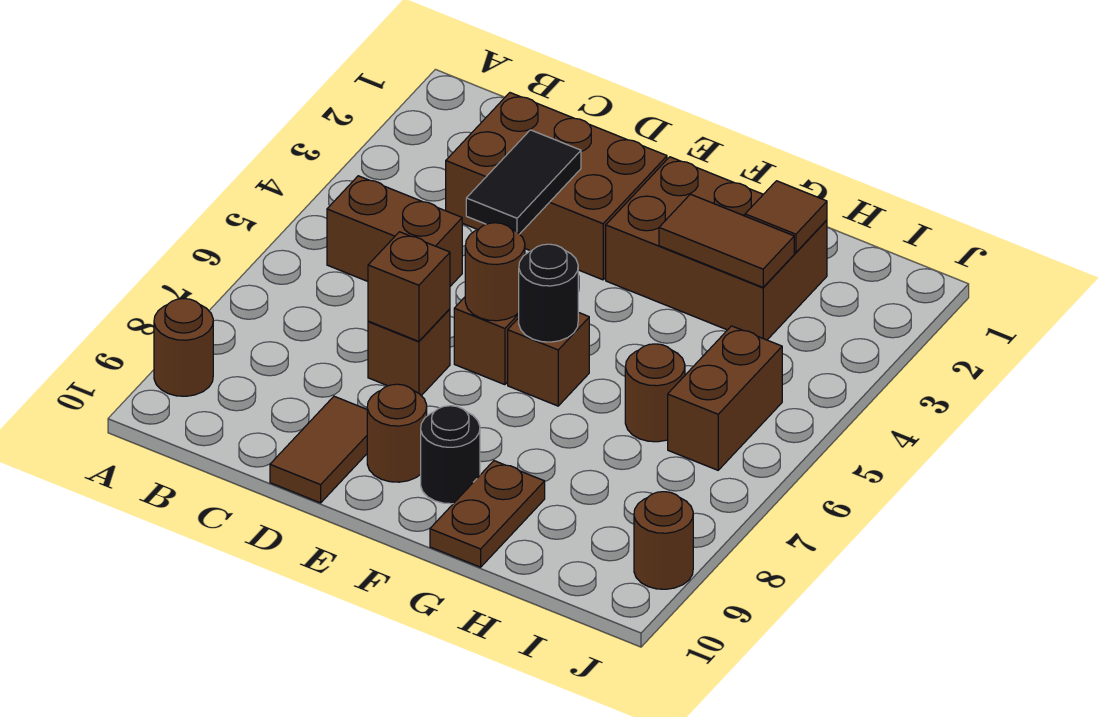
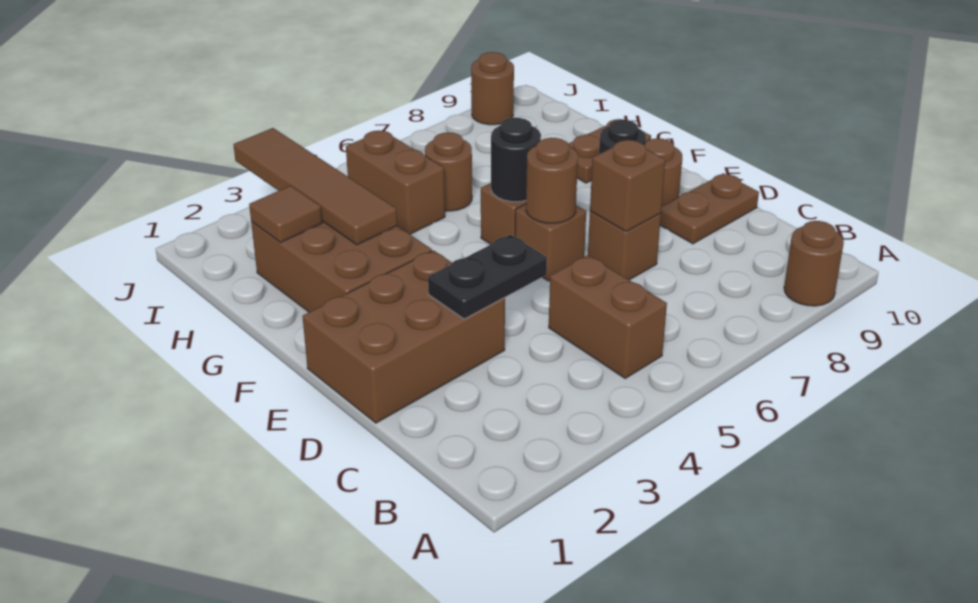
brown 2x3 brick [446,93,667,280] -> brown 2x3 brick turned to [303,250,505,423]
black 1x2 tile [466,130,581,234] -> black 1x2 plate [428,235,547,319]
brown 1x2 tile [270,396,367,503] -> brown 1x2 plate [660,173,759,244]
brown 1x2 tile [659,194,794,287] -> brown 1x4 tile [233,128,397,245]
brown 1x2 brick [668,326,782,470] -> brown 1x2 brick turned to [346,130,445,234]

